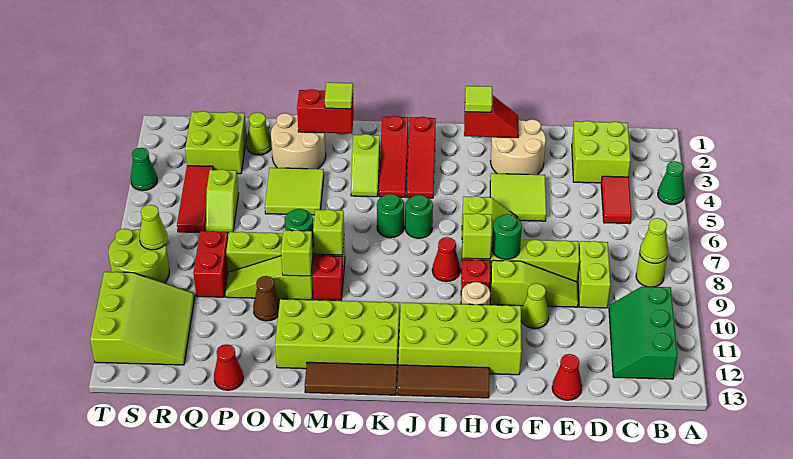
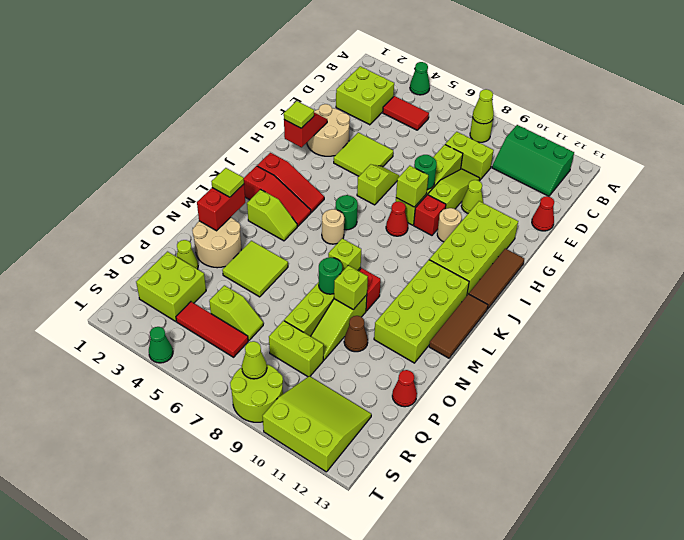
green 1x1 round brick [377,194,404,238] -> tan 1x1 round brick [322,209,344,244]
red 1x2 brick [193,231,228,297] -> lime 1x2 brick [269,321,323,377]

